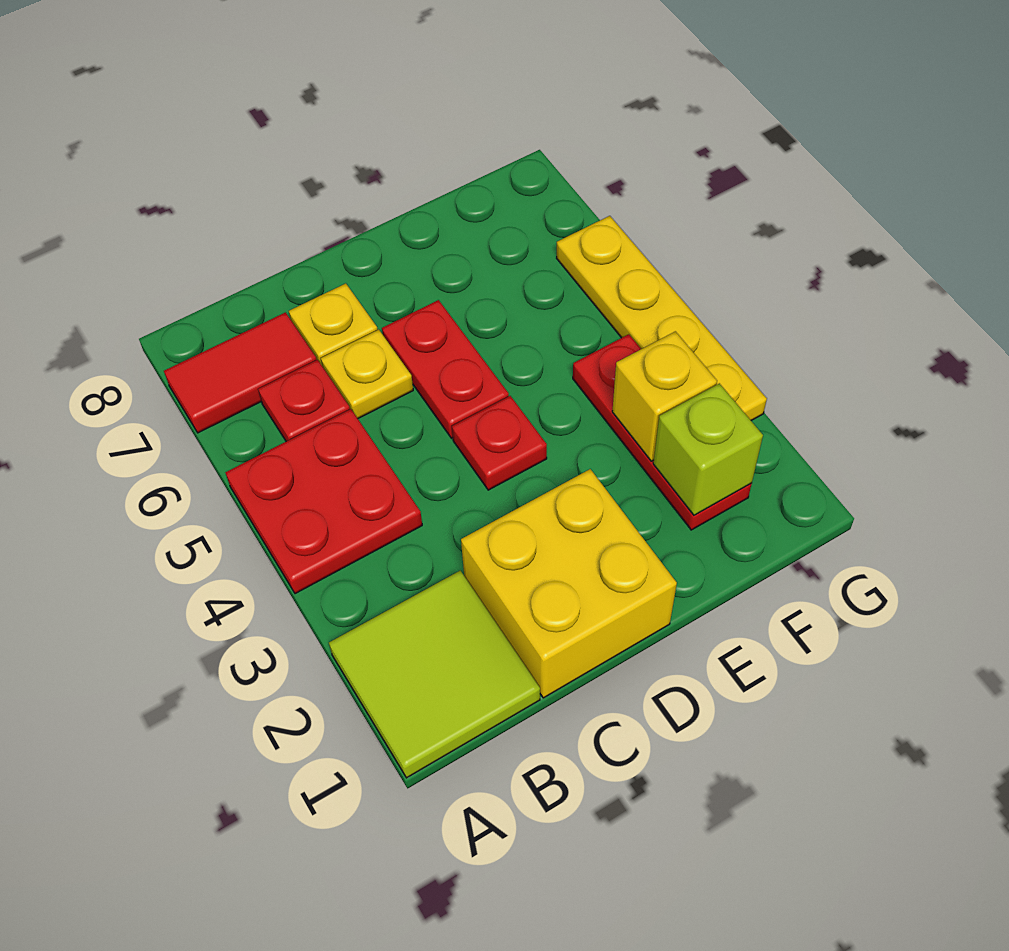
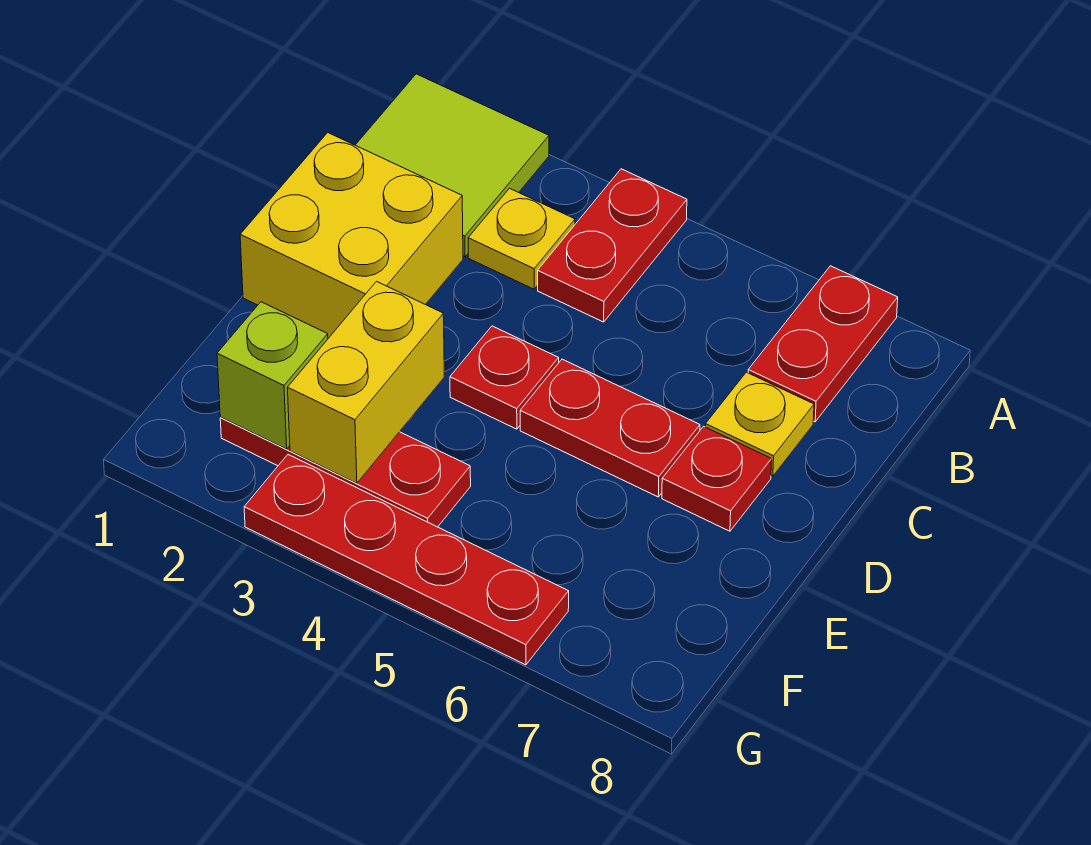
red 2x2 plate [225,409,422,594] -> red 1x2 plate [538,169,687,322]
red 1x2 tile [164,312,317,433] -> red 1x2 plate [748,266,898,422]
red 1x1 plate [258,360,350,441] -> red 1x1 plate moved to [662,426,772,531]
yellow 1x1 plate [321,330,413,418] -> yellow 1x1 plate moved to [468,188,575,289]
yellow 1x1 brick [612,331,717,461] -> yellow 1x2 brick [288,282,444,483]
yellow 1x4 plate [557,216,767,420] -> red 1x4 plate [244,455,569,665]

